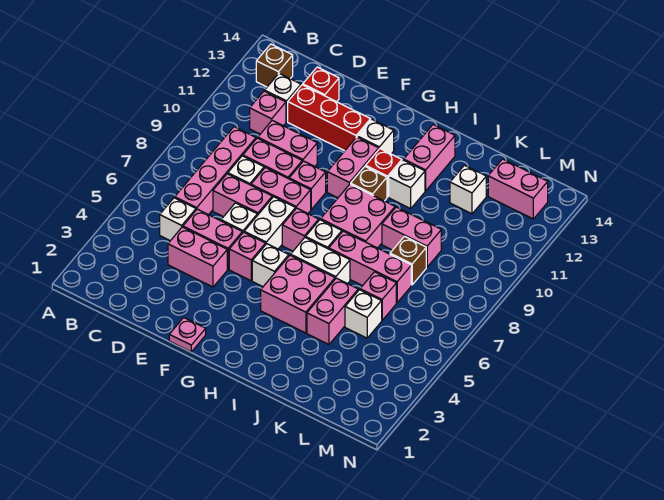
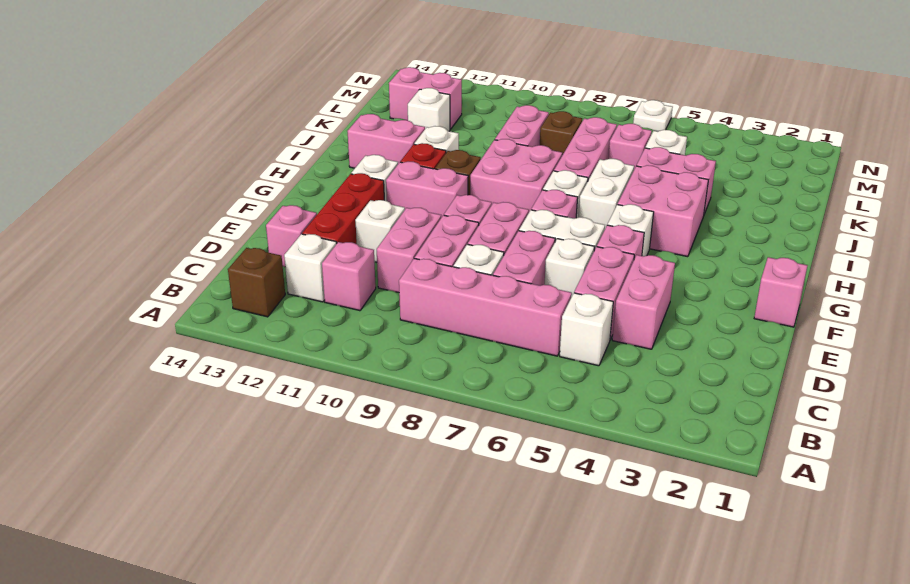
red 1x1 brick [303,67,339,102] -> pink 1x1 brick [266,205,317,267]
none -> white 1x1 brick [355,200,405,262]
pink 1x1 plate [169,318,206,352] -> pink 1x1 brick [754,257,808,327]
pink 1x2 brick [488,159,548,219] -> pink 1x2 brick turned to [389,67,462,129]
none -> white 1x1 plate [633,100,673,131]

